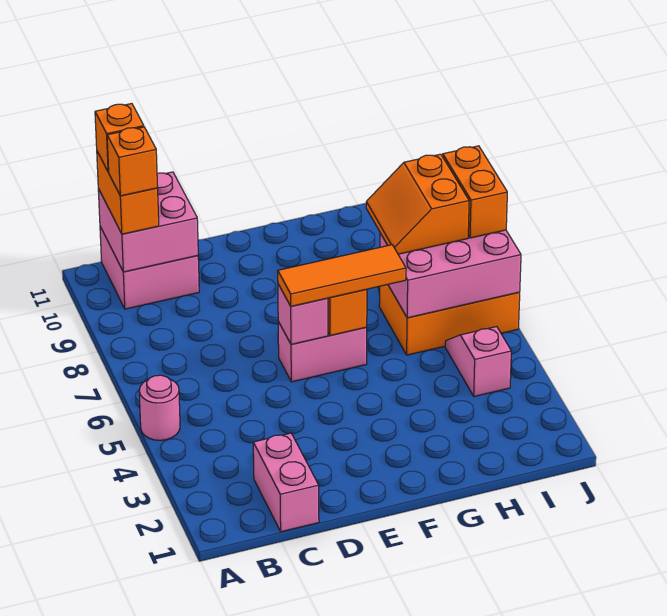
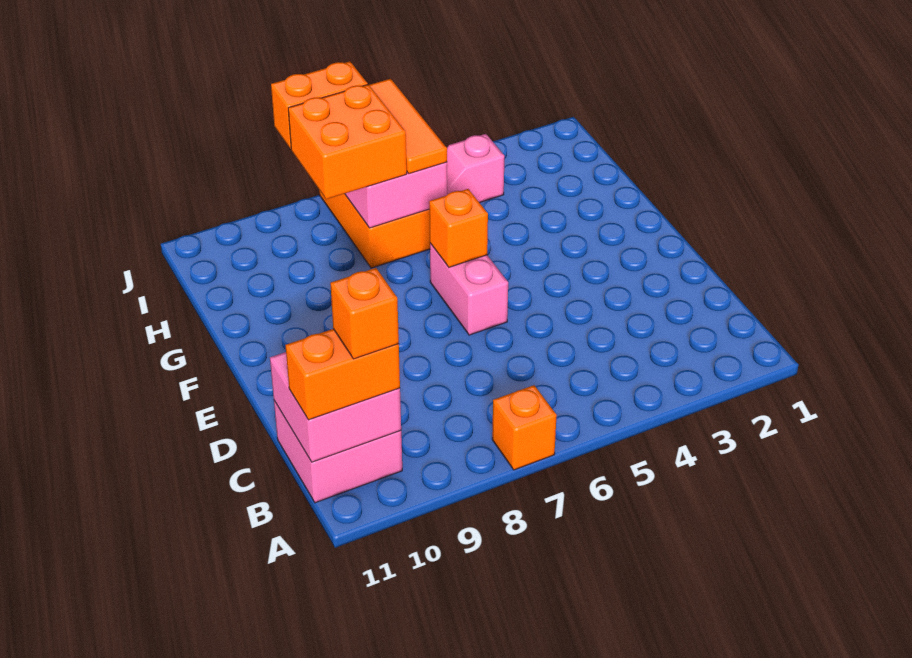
pink 1x1 round brick [139,375,180,440] -> none
orange 1x1 brick [95,104,144,172] -> orange 1x1 brick moved to [492,385,557,470]
pink 1x2 brick [253,433,319,532] -> none
pink 1x1 brick [278,284,328,344] -> none
orange 1x3 tile [278,245,406,306] -> orange 1x3 tile moved to [369,79,447,174]
orange 2x2 slope [366,154,469,254] -> orange 2x2 brick [288,85,407,199]

